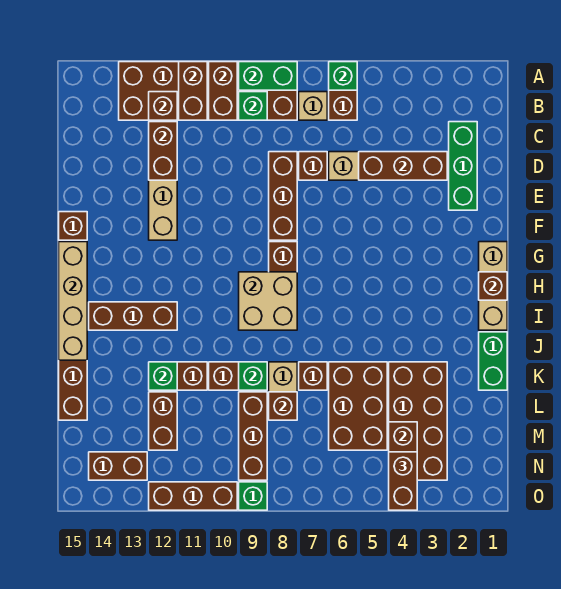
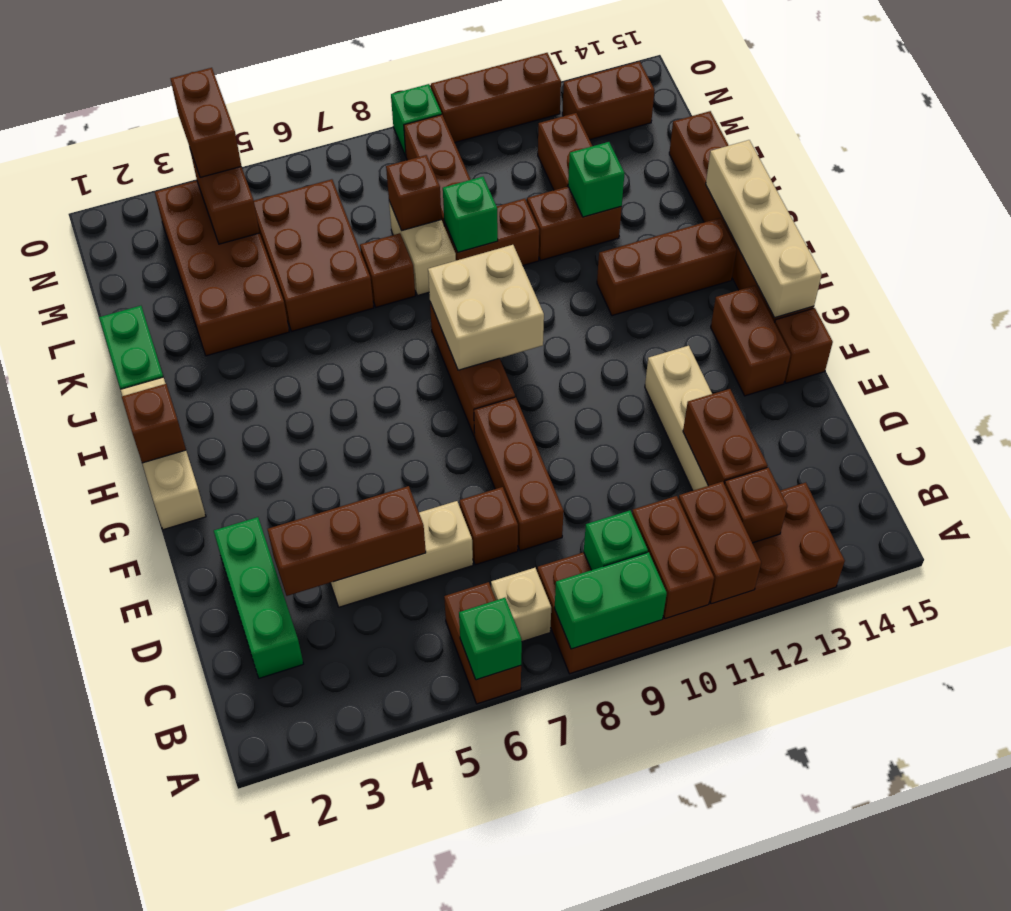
none -> brown 1x2 brick [711,286,791,396]

